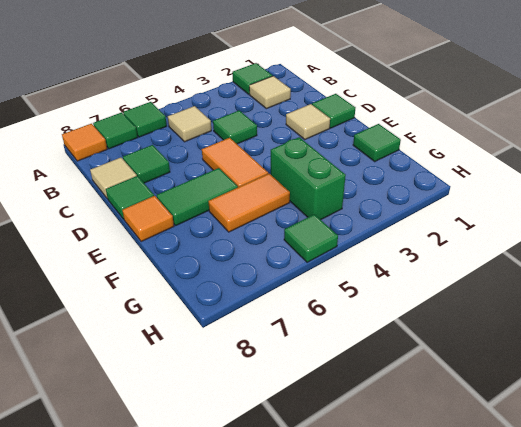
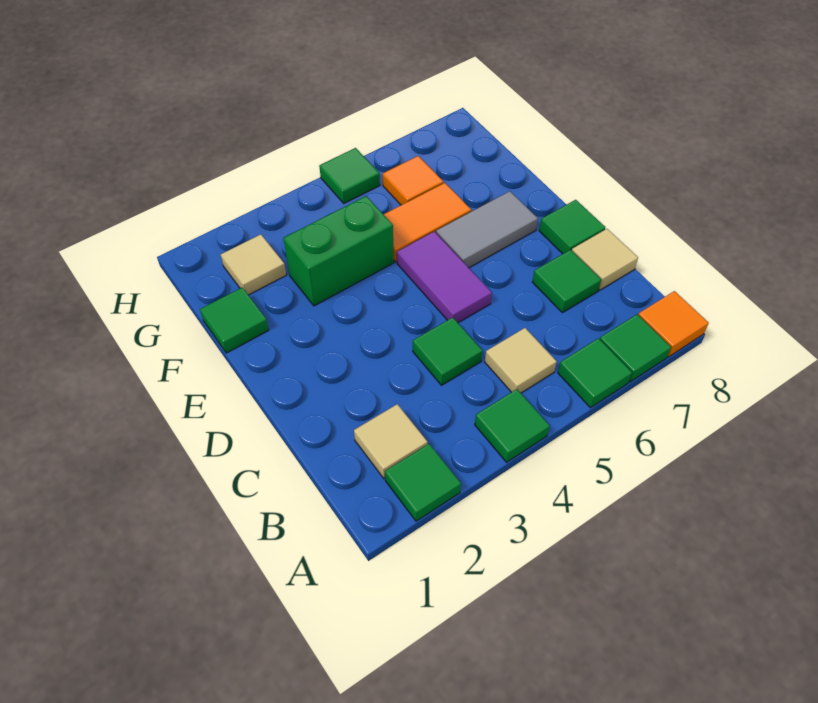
green 1x1 tile [312,94,355,128] -> green 1x1 tile moved to [475,389,550,462]
tan 1x1 tile [286,104,330,139] -> tan 1x1 tile moved to [221,234,286,295]
orange 1x2 tile [202,138,268,187] -> purple 1x2 tile [397,231,492,323]
green 1x2 tile [157,168,238,225] -> grey 1x2 tile [436,191,538,268]
orange 1x1 tile [122,196,174,242] -> orange 1x1 tile moved to [383,156,444,205]
green 1x2 brick [271,137,346,220] -> green 1x2 brick turned to [283,196,394,306]

